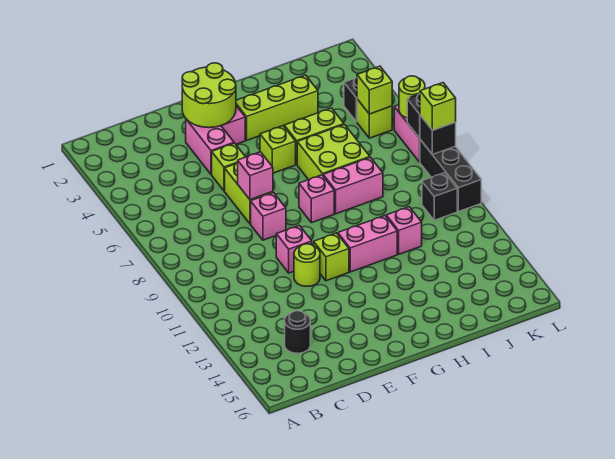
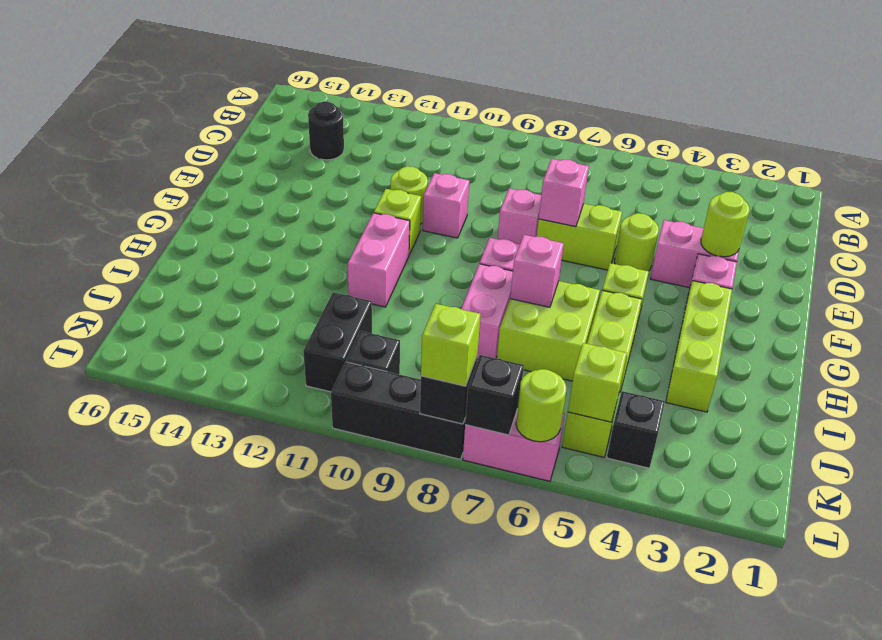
lime 2x2 round brick [182,63,236,128] -> lime 1x1 round brick [701,192,750,257]
lime 1x1 brick [212,143,245,191] -> lime 1x1 round brick [615,213,659,271]
pink 1x1 brick [386,207,422,254] -> pink 1x1 brick moved to [510,235,564,307]
none -> black 1x2 brick [303,292,372,392]

